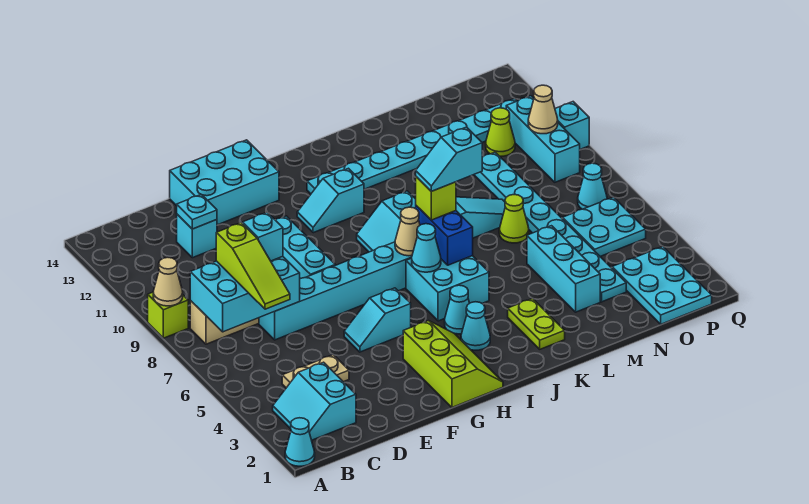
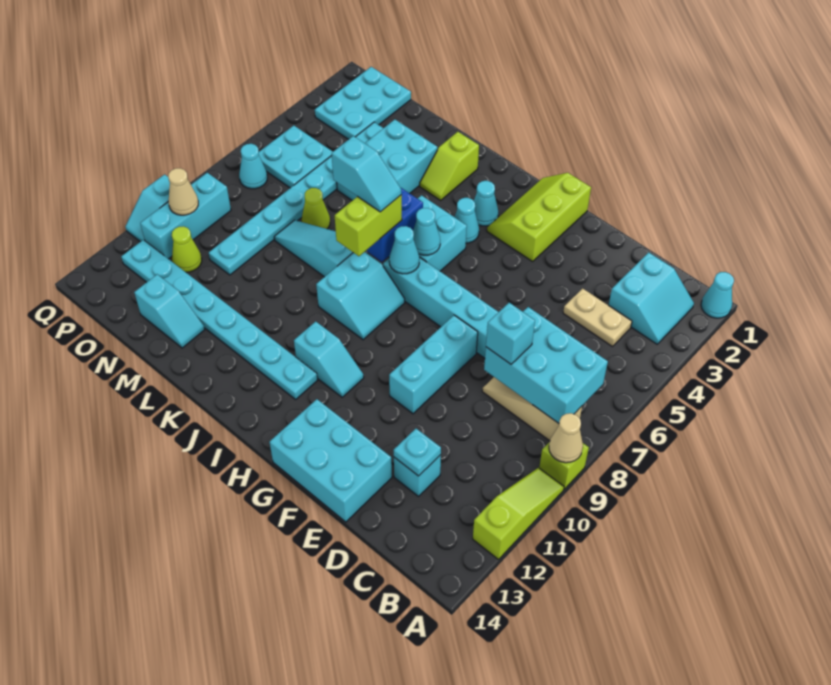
lime 1x3 slope [216,223,290,309] -> lime 1x3 slope moved to [473,468,564,559]
cyan 1x2 slope [344,288,411,352] -> cyan 1x2 slope moved to [134,274,205,348]
tan 1x1 cone [395,207,420,256] -> cyan 1x1 cone [389,226,419,274]
lime 1x1 brick [416,177,456,220] -> lime 1x2 brick [335,195,402,256]
lime 1x2 plate [508,298,565,349] -> lime 1x2 slope [420,132,479,200]
cyan 1x3 brick [527,226,600,312] -> cyan 2x3 brick [337,120,437,200]

